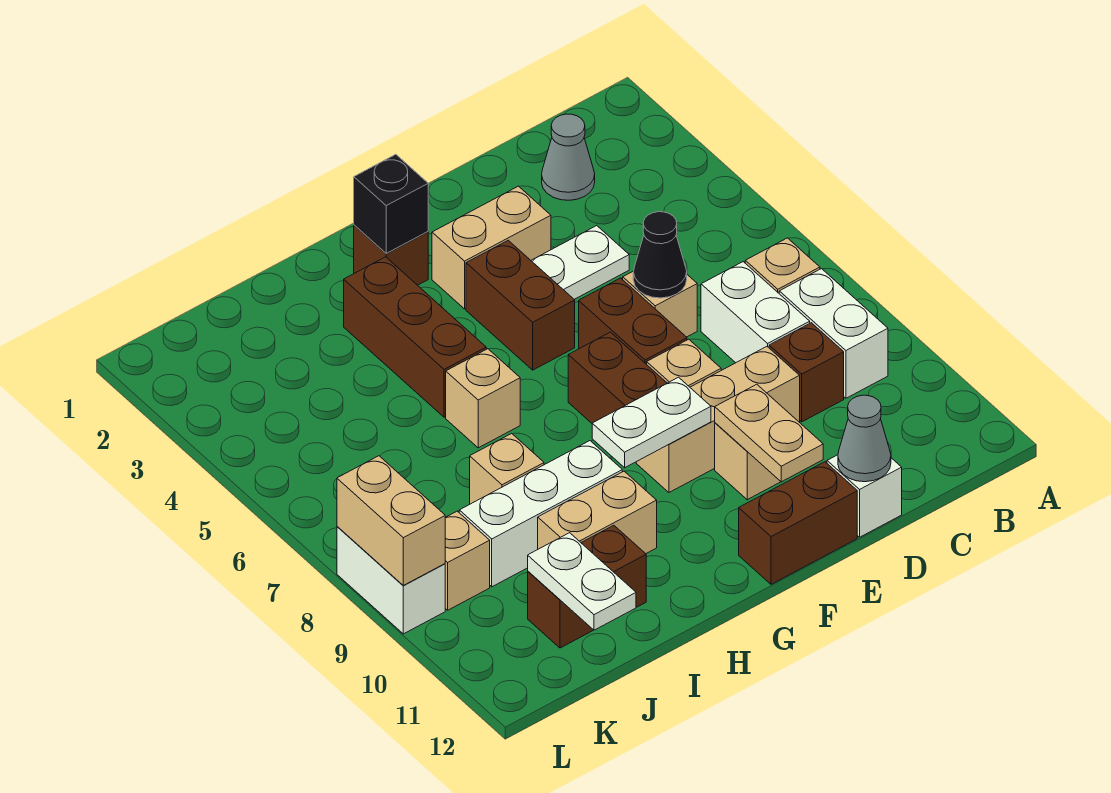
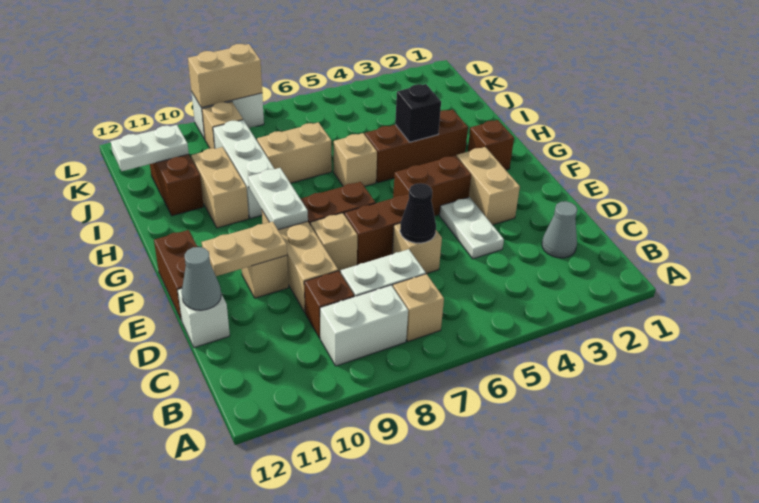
black 1x1 brick [354,154,428,253] -> black 1x1 brick moved to [395,84,441,142]
tan 1x1 brick [470,433,544,504] -> tan 1x2 brick [257,122,332,183]

